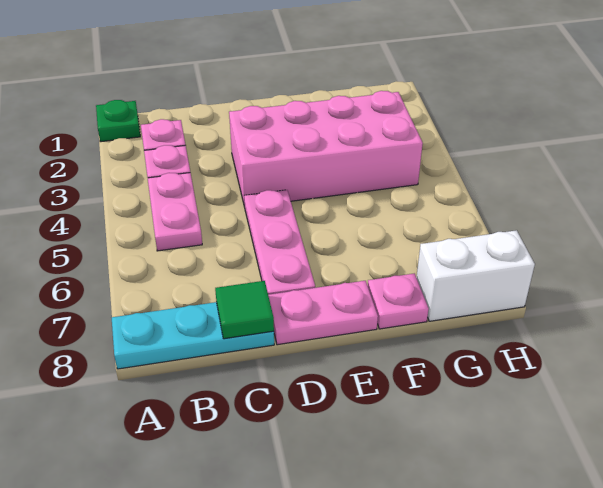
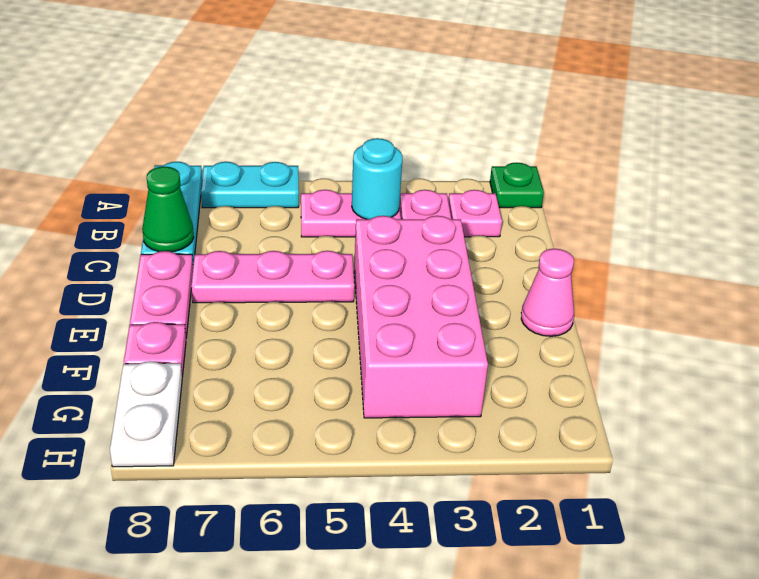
none -> cyan 1x2 plate [201,162,299,208]
none -> cyan 1x1 round brick [352,138,403,219]
green 1x1 tile [215,281,274,339] -> green 1x1 cone [142,167,194,252]
none -> pink 1x1 cone [521,249,574,336]
white 1x2 brick [416,230,535,321] -> white 1x2 plate [110,361,182,467]

